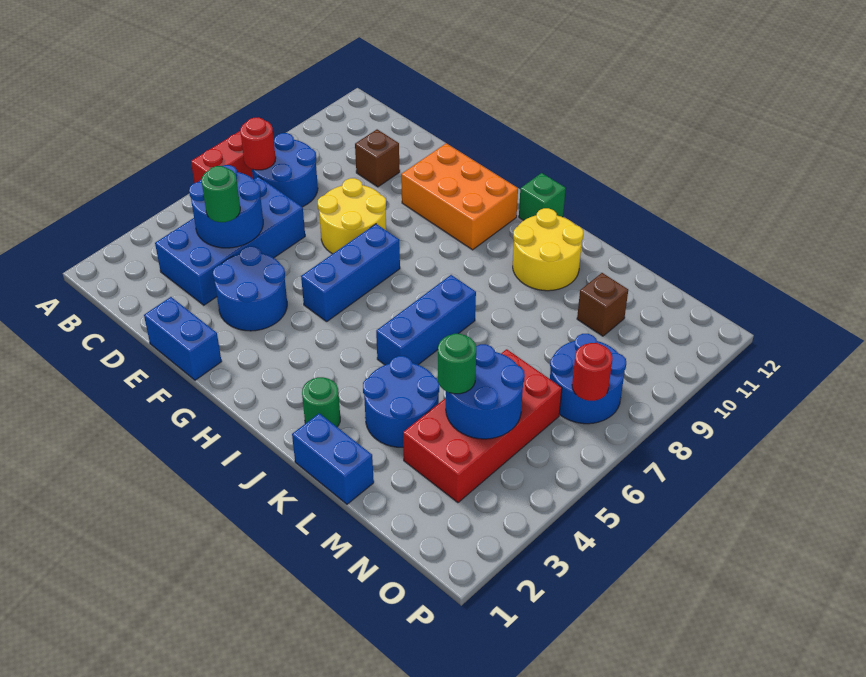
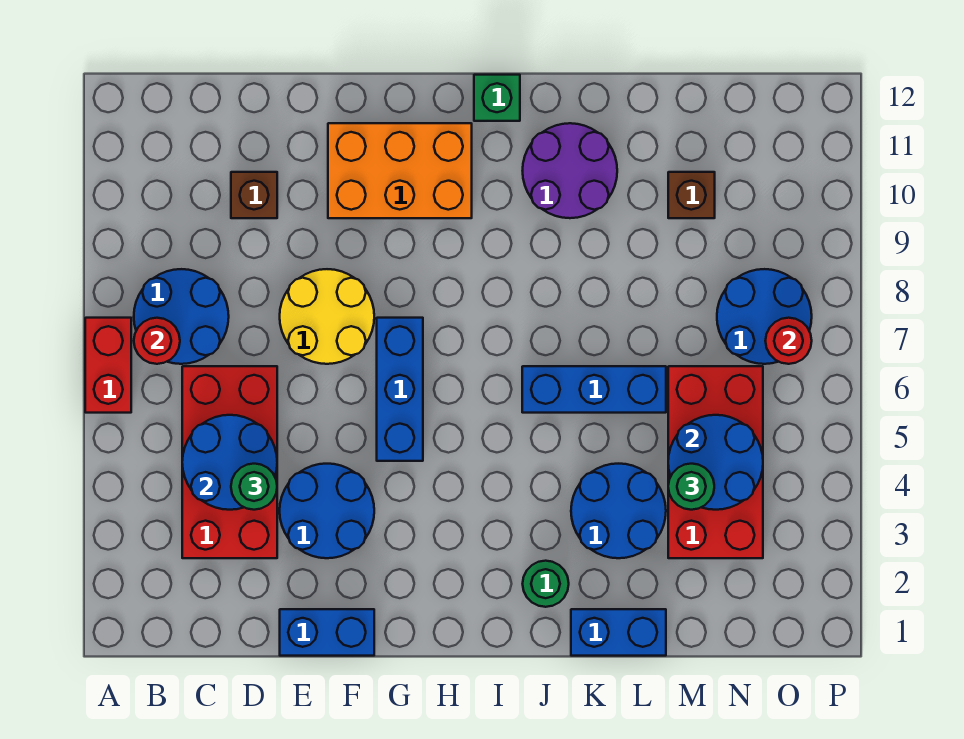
blue 2x4 brick [155,177,305,305] -> red 2x4 brick [182,366,277,558]
blue 1x3 brick [376,275,476,365] -> blue 1x3 brick turned to [522,366,666,413]
yellow 2x2 round brick [513,208,583,291] -> purple 2x2 round brick [523,123,617,218]

